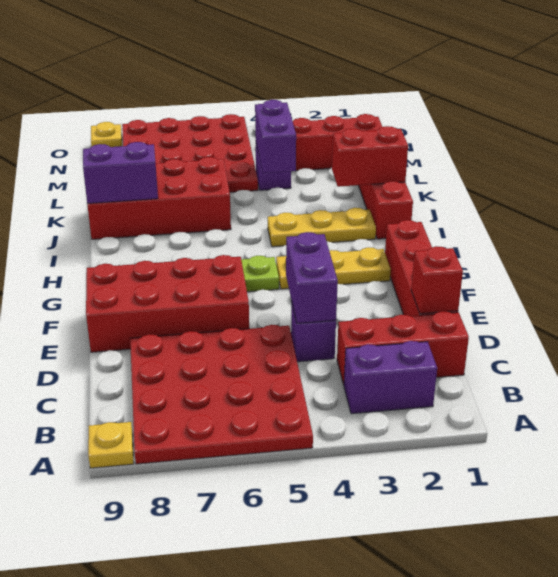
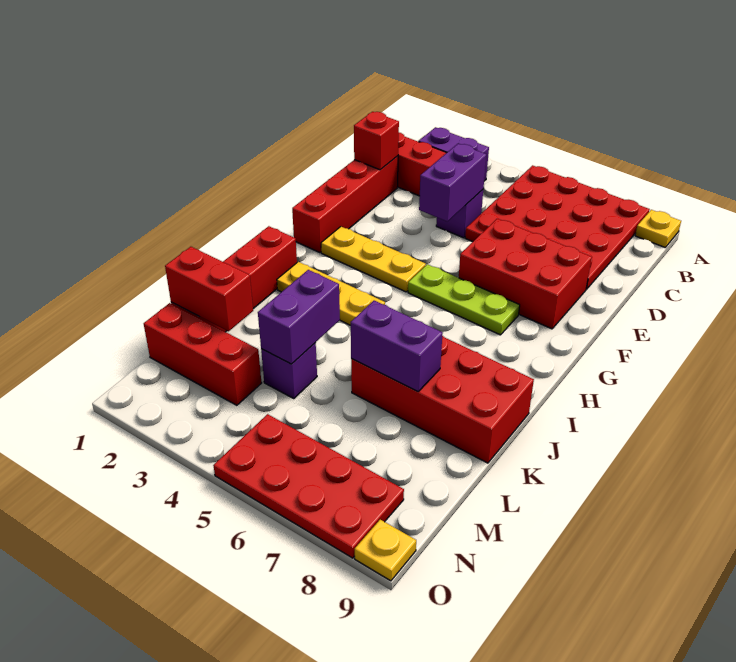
red 2x4 brick [86,255,249,352] -> red 2x3 brick [459,219,592,329]
red 1x2 brick [332,126,408,187] -> red 1x2 brick moved to [165,247,253,331]
purple 1x2 brick [83,142,158,204] -> purple 1x2 brick moved to [351,301,443,391]
red 4x4 plate [122,114,258,192] -> red 2x4 plate [213,414,404,558]

